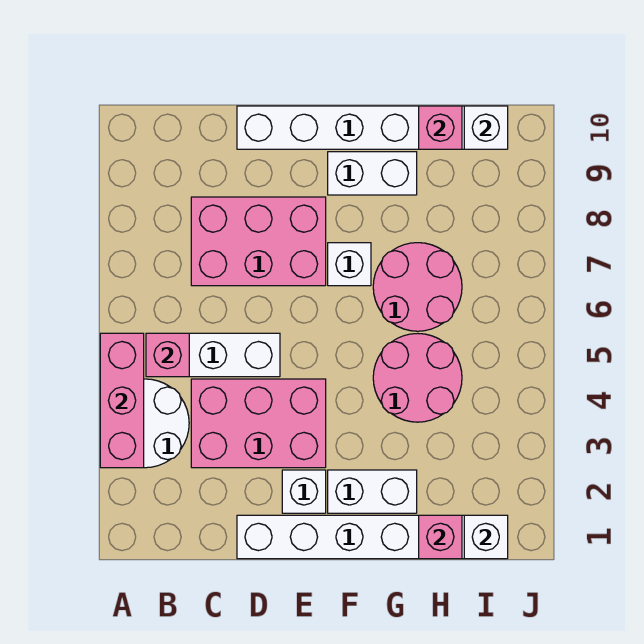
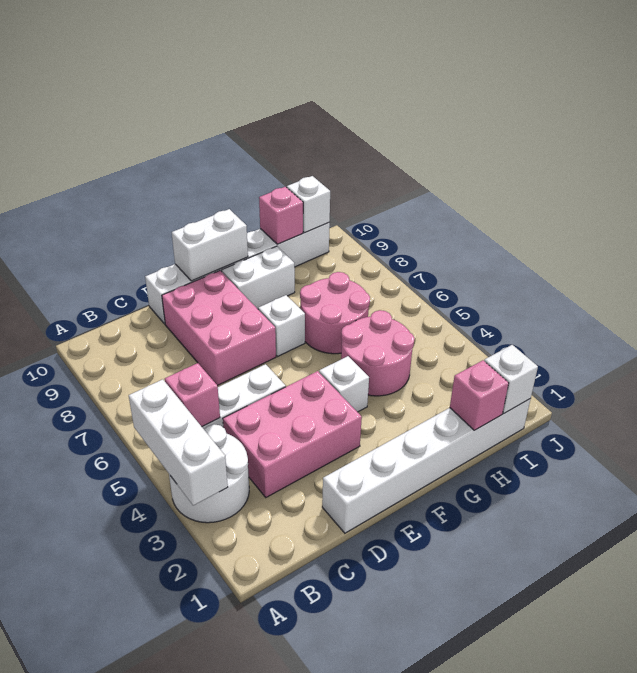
pink 1x3 brick [100,333,144,468] -> white 1x3 brick [129,379,228,506]
pink 2x3 brick [191,197,326,286] -> pink 2x3 brick turned to [162,271,276,386]
white 1x1 brick [282,470,326,513] -> white 1x1 brick moved to [319,356,369,412]
white 1x2 brick [328,470,417,513] -> white 1x2 brick moved to [172,209,248,281]

